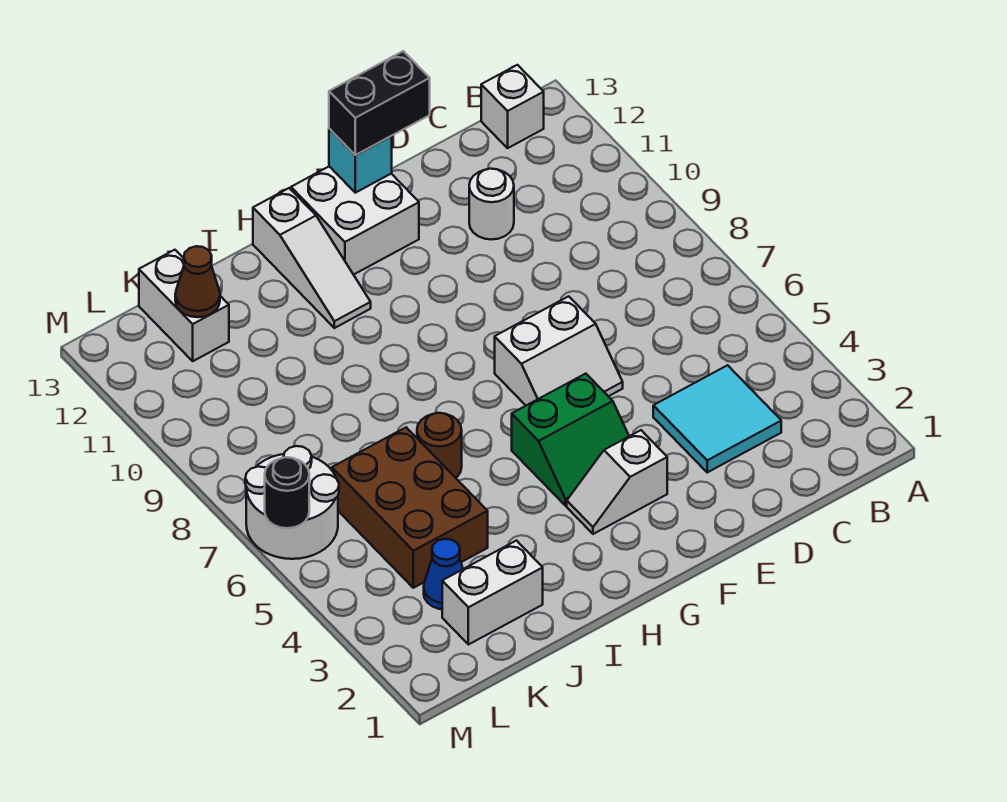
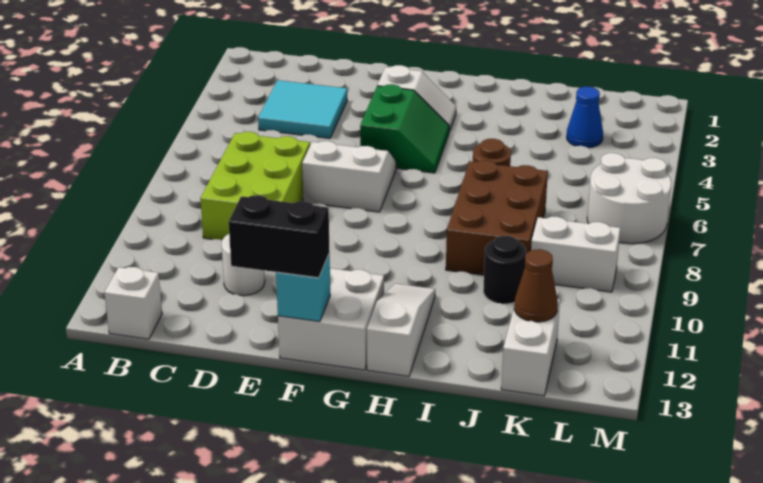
none -> lime 2x3 brick [200,132,310,240]
green 2x2 slope [512,374,629,506] -> green 2x2 slope turned to [360,84,449,173]
white 1x2 brick [442,541,543,645] -> white 1x2 brick moved to [531,217,620,292]
brown 2x3 brick [332,427,488,588] -> brown 2x3 brick moved to [446,160,548,275]
black 1x1 round brick [265,457,309,528] -> black 1x1 round brick moved to [483,236,526,304]

